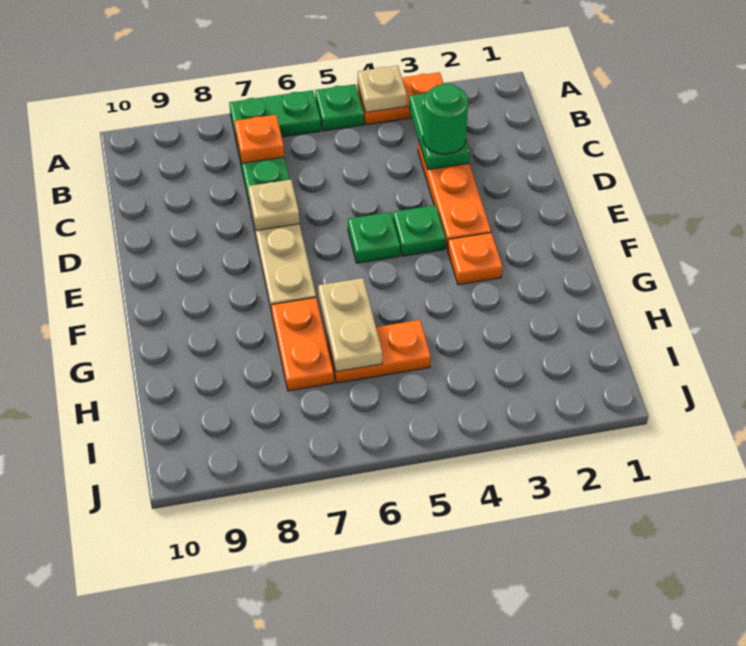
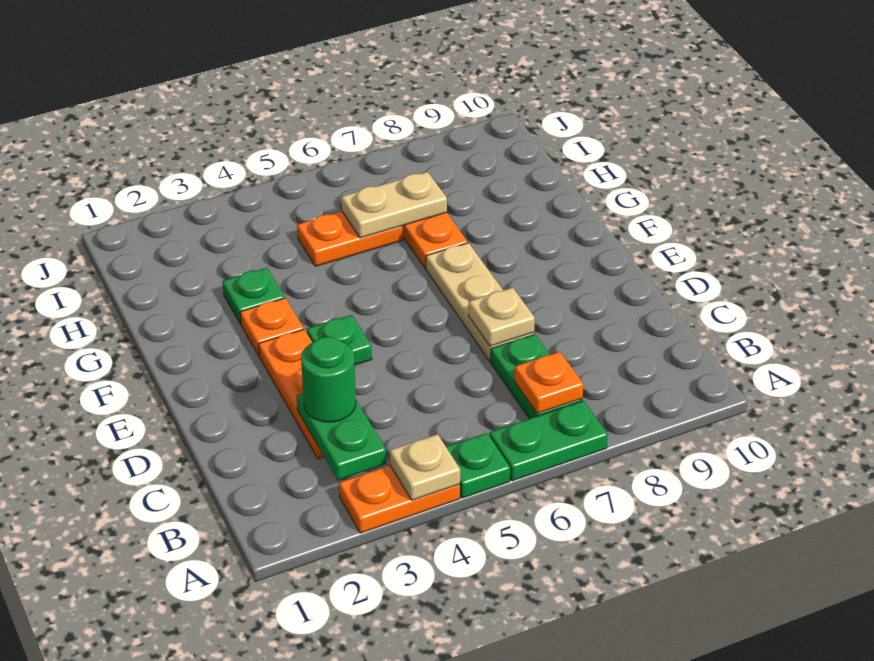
green 1x1 plate [348,212,400,263] -> green 1x1 plate moved to [223,268,285,324]
tan 1x2 plate [318,278,382,372] -> tan 1x2 plate turned to [341,172,447,238]

